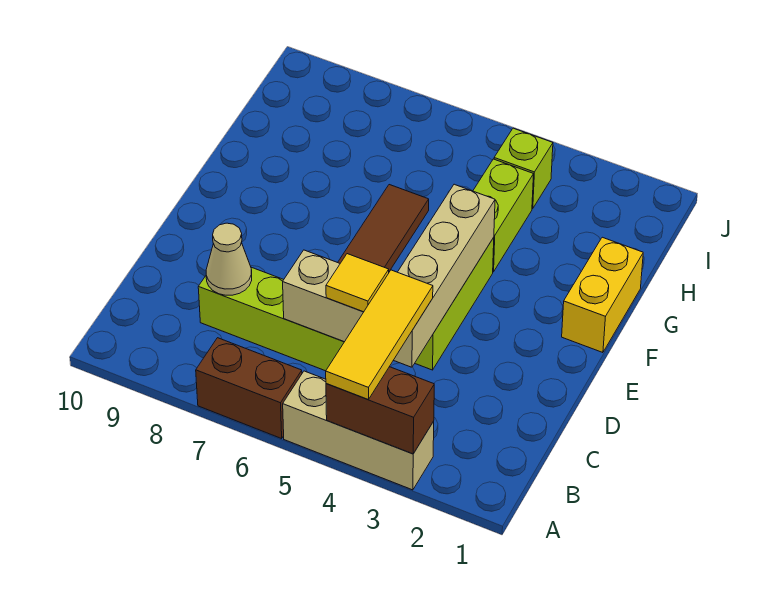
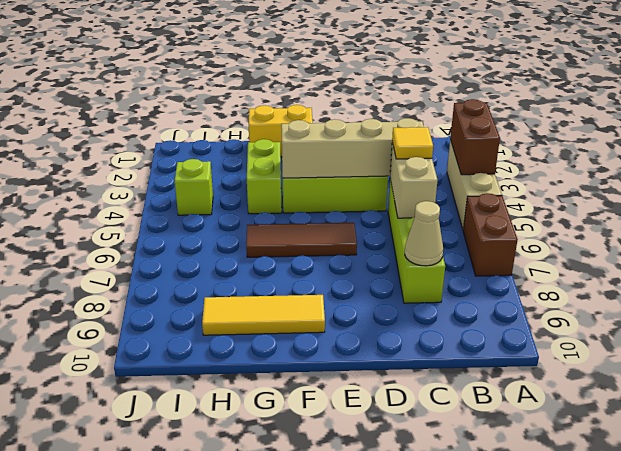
yellow 1x3 tile [326,270,433,400] -> yellow 1x3 tile moved to [202,295,325,335]
lime 1x2 brick [473,159,534,272] -> lime 1x2 brick turned to [247,139,282,214]

